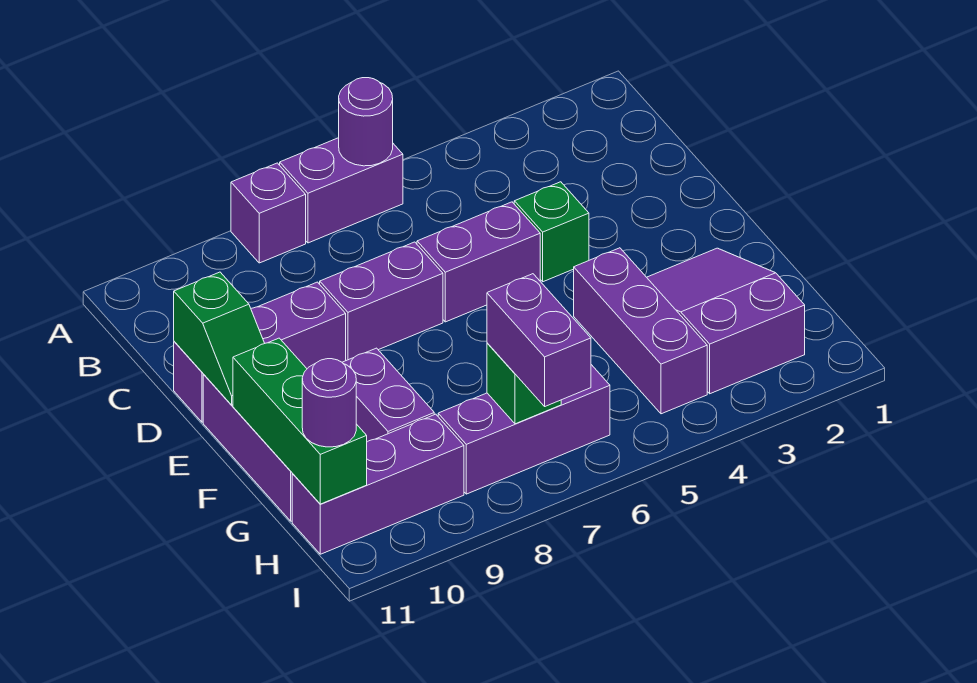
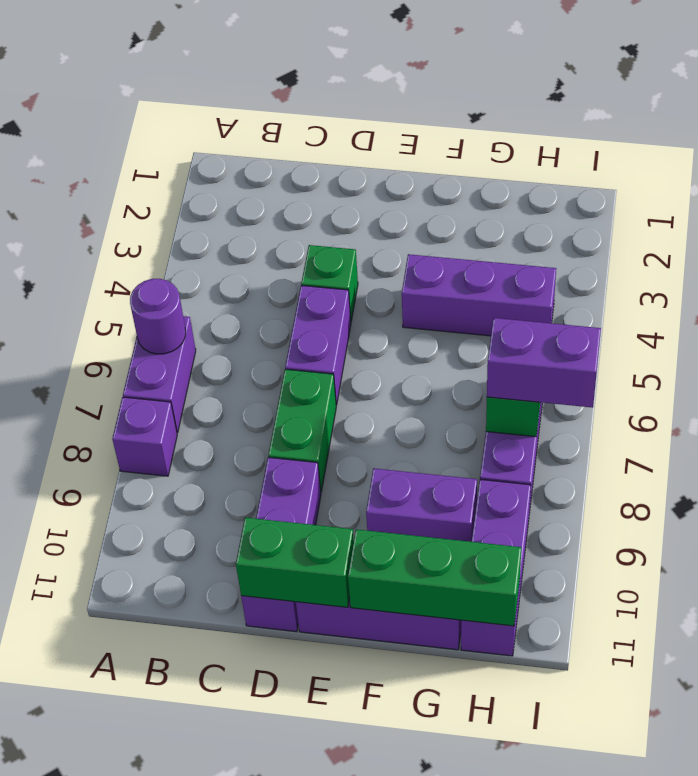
purple 1x2 brick [320,242,443,361] -> green 1x2 brick [268,369,336,492]
green 1x2 slope [174,272,265,405] -> green 1x2 brick [236,518,354,607]
purple 2x3 slope [647,248,805,394] -> none
purple 1x1 round brick [302,359,356,447] -> none

